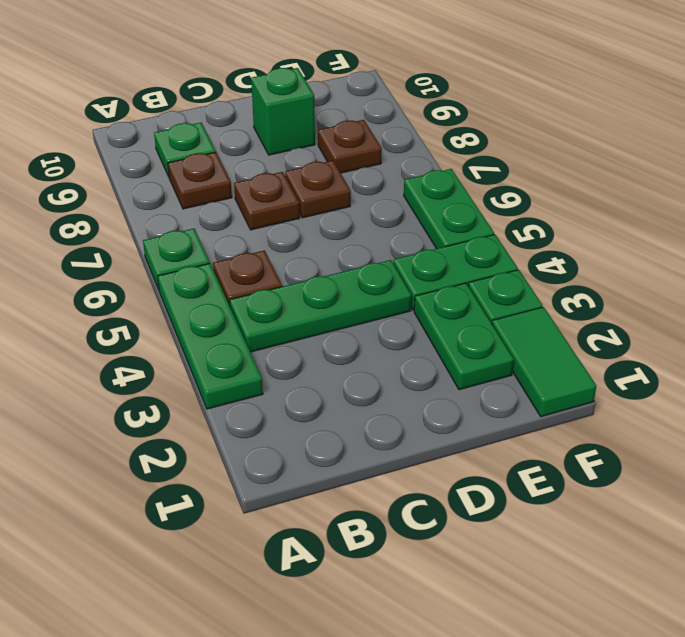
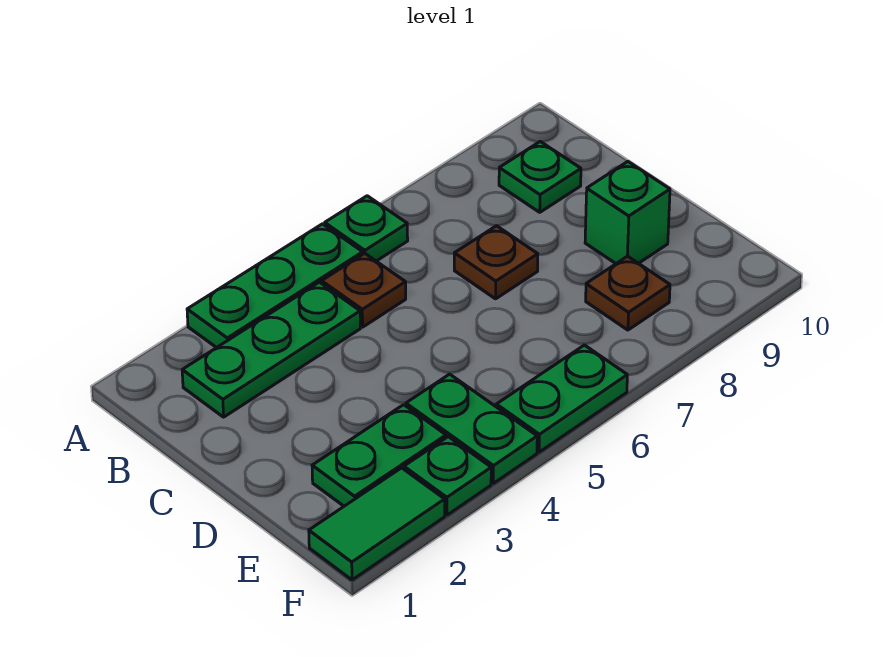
green 1x3 plate [230,260,411,352] -> green 1x3 plate turned to [182,282,360,417]
brown 1x1 plate [168,152,232,209] -> none
brown 1x1 plate [285,161,351,218] -> none

